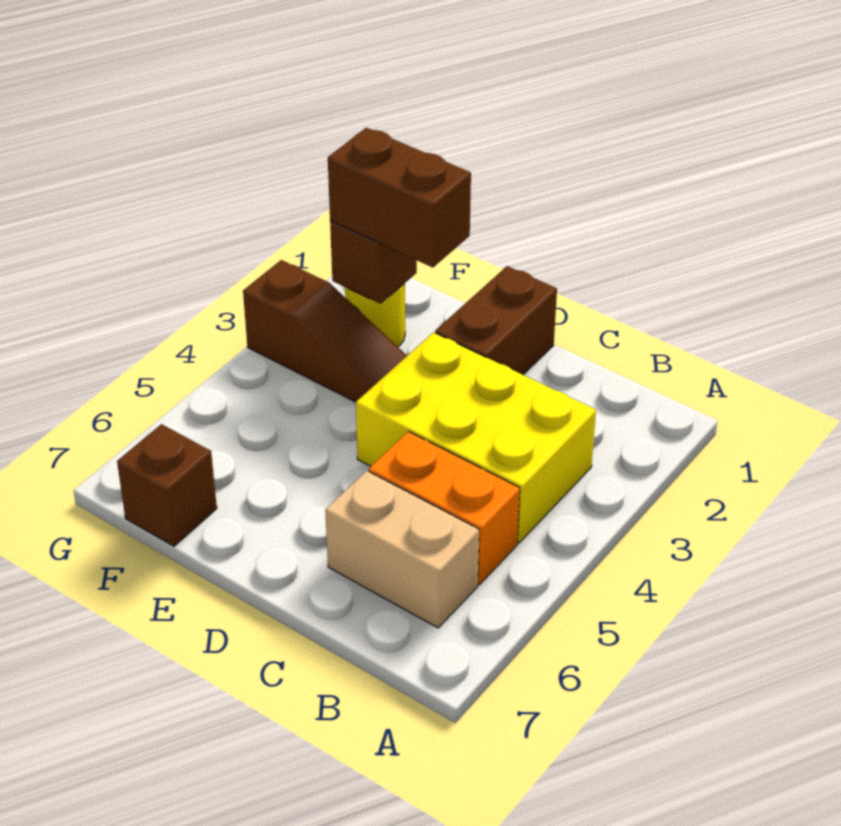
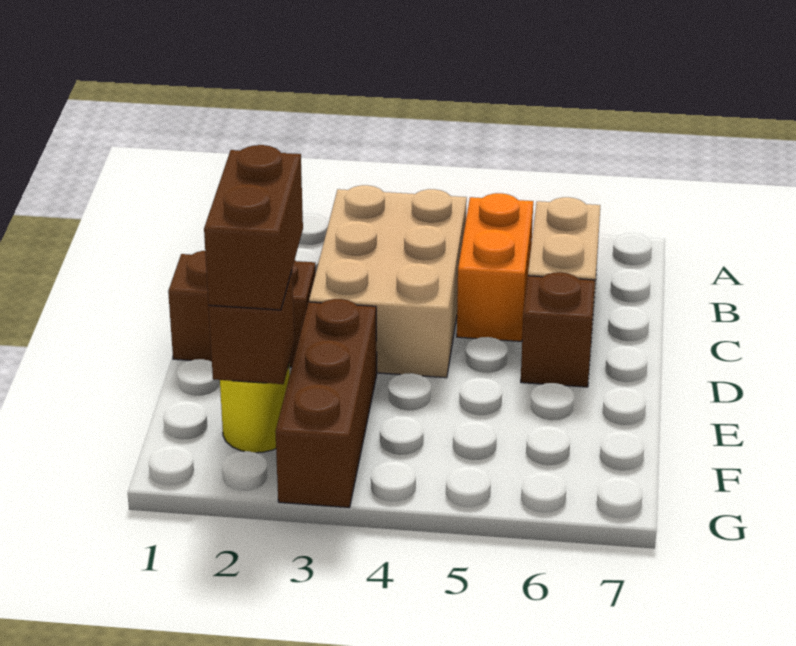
yellow 2x3 brick [356,332,596,543] -> tan 2x3 brick [309,185,467,378]
brown 1x3 slope [243,260,407,402] -> brown 1x3 brick [275,299,377,507]
brown 1x1 brick [117,424,217,546] -> brown 1x1 brick moved to [521,272,595,387]

